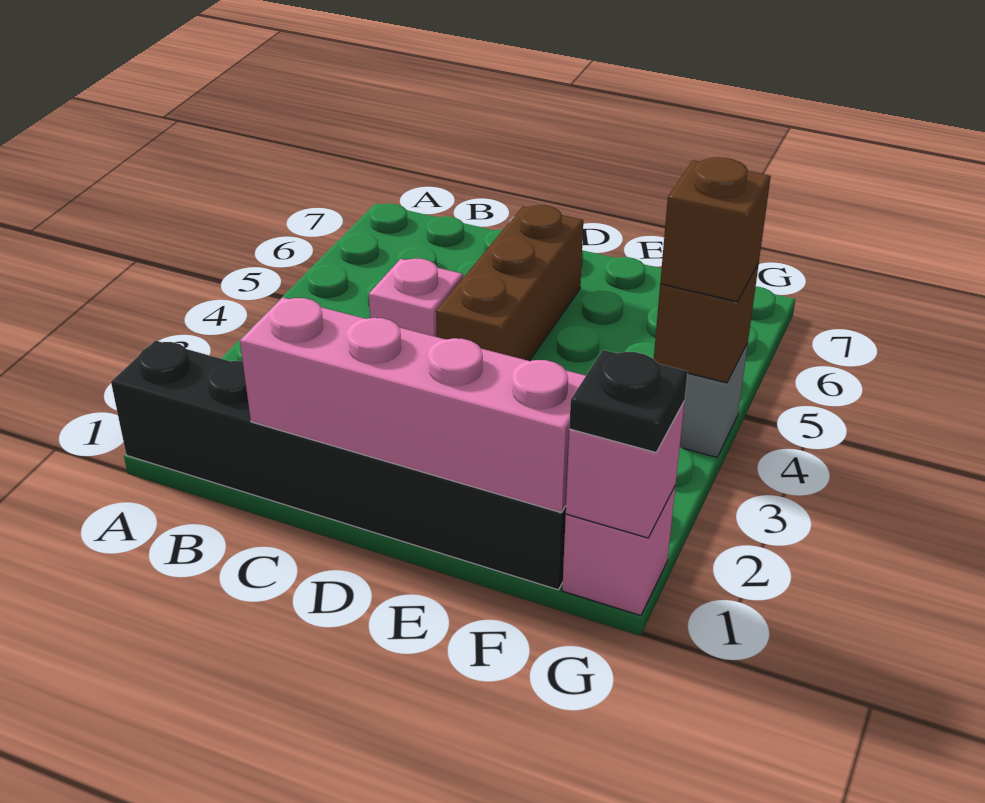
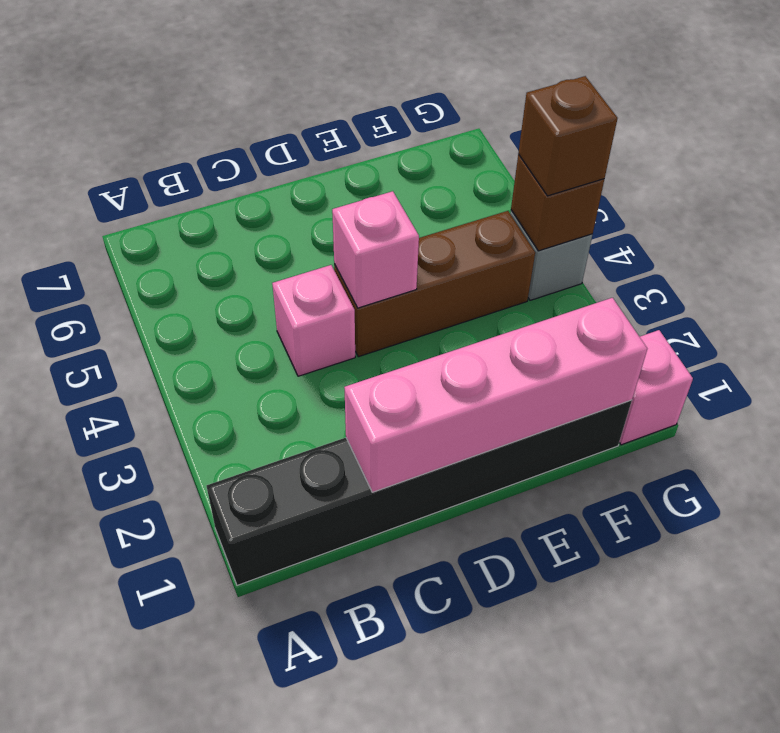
brown 1x3 brick [436,205,583,361] -> brown 1x3 brick turned to [334,211,535,357]
pink 1x1 brick [566,403,684,538] -> pink 1x1 brick moved to [332,191,419,308]
black 1x1 plate [569,350,688,452] -> none

